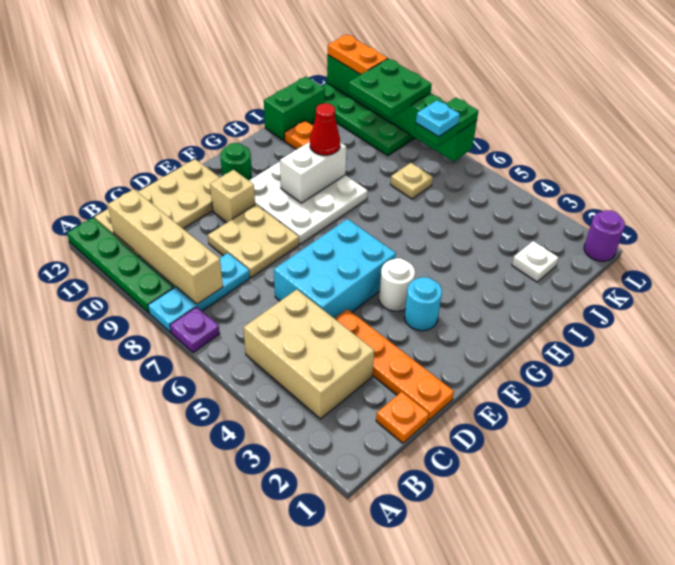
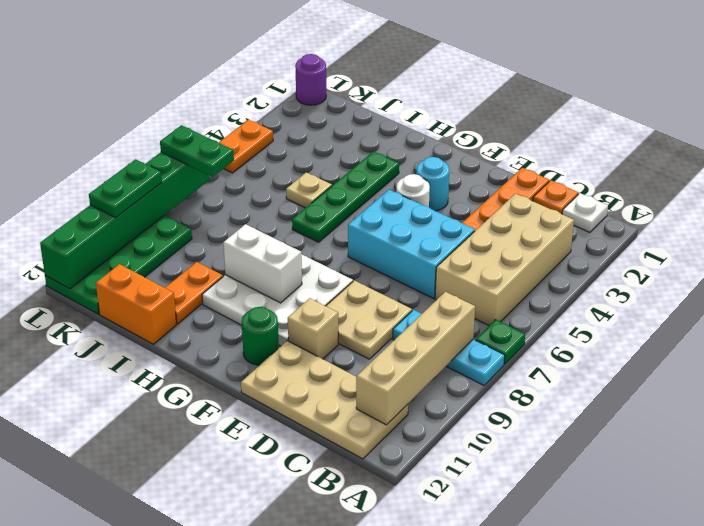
purple 1x1 plate [170,307,220,353] -> green 1x1 plate [476,320,525,364]
green 1x4 plate [67,218,174,313] -> green 1x4 plate moved to [292,152,399,242]
tan 2x3 brick [243,289,374,419] -> tan 2x4 brick [435,194,574,325]
red 1x1 cone [310,103,340,155] -> none
green 1x2 brick [264,77,325,140] -> orange 1x2 brick [96,264,177,344]
white 1x1 plate [512,241,559,282] -> white 1x1 plate moved to [562,193,608,232]
tan 1x1 plate [390,163,433,199] -> tan 1x1 plate moved to [286,173,332,208]
cyan 1x1 plate [416,100,460,137] -> none
green 2x2 plate [348,58,432,118] -> green 1x2 plate [89,159,162,218]
orange 1x2 plate [327,35,388,74] -> orange 1x2 plate moved to [219,120,273,173]

